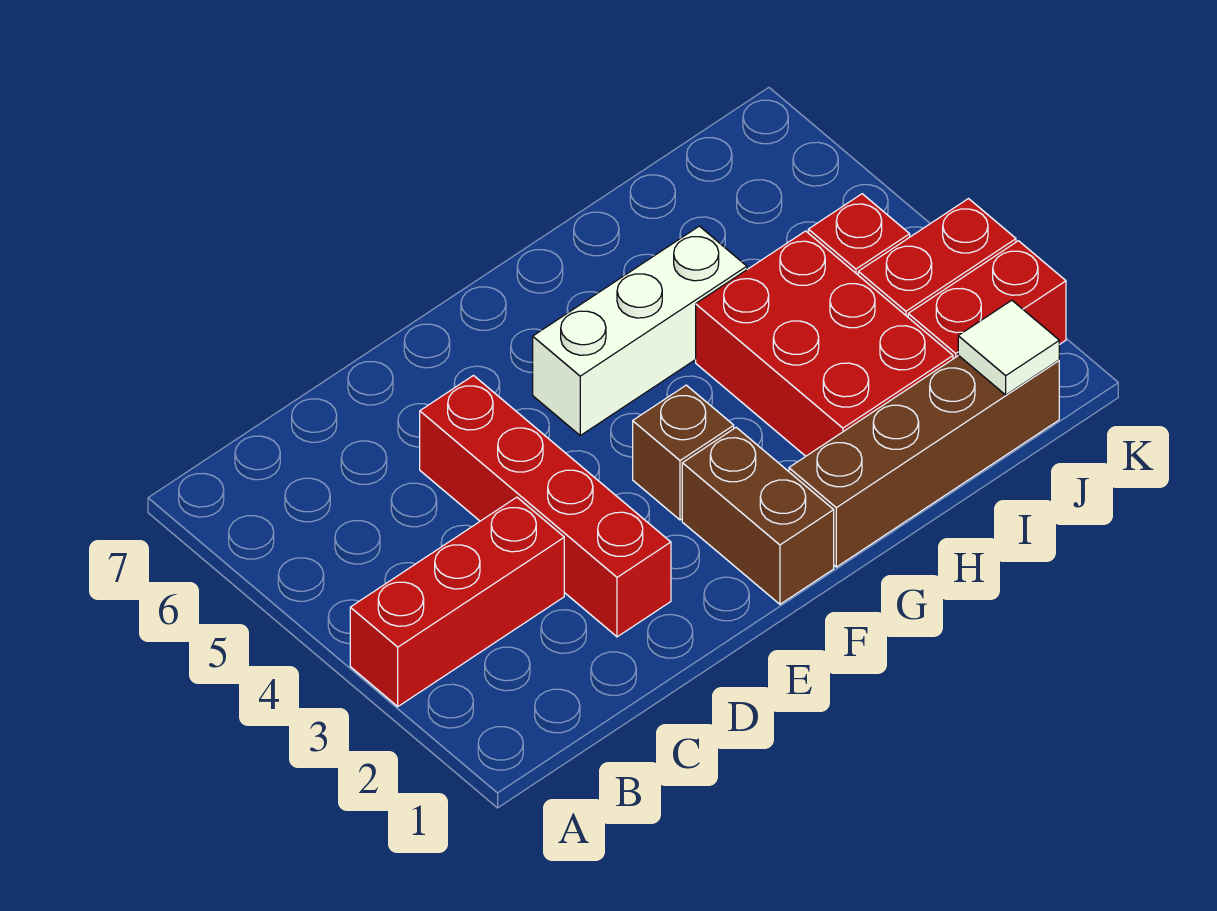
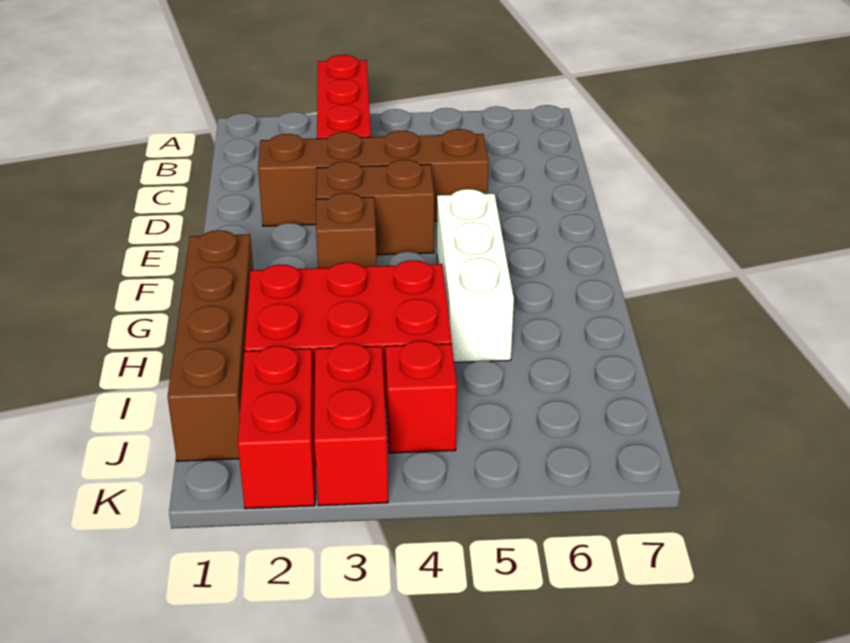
red 1x4 brick [420,376,671,637] -> brown 1x4 brick [258,129,489,226]
brown 1x2 brick [682,428,834,604] -> brown 1x2 brick moved to [316,160,434,255]
white 1x1 tile [958,300,1059,395] -> none

